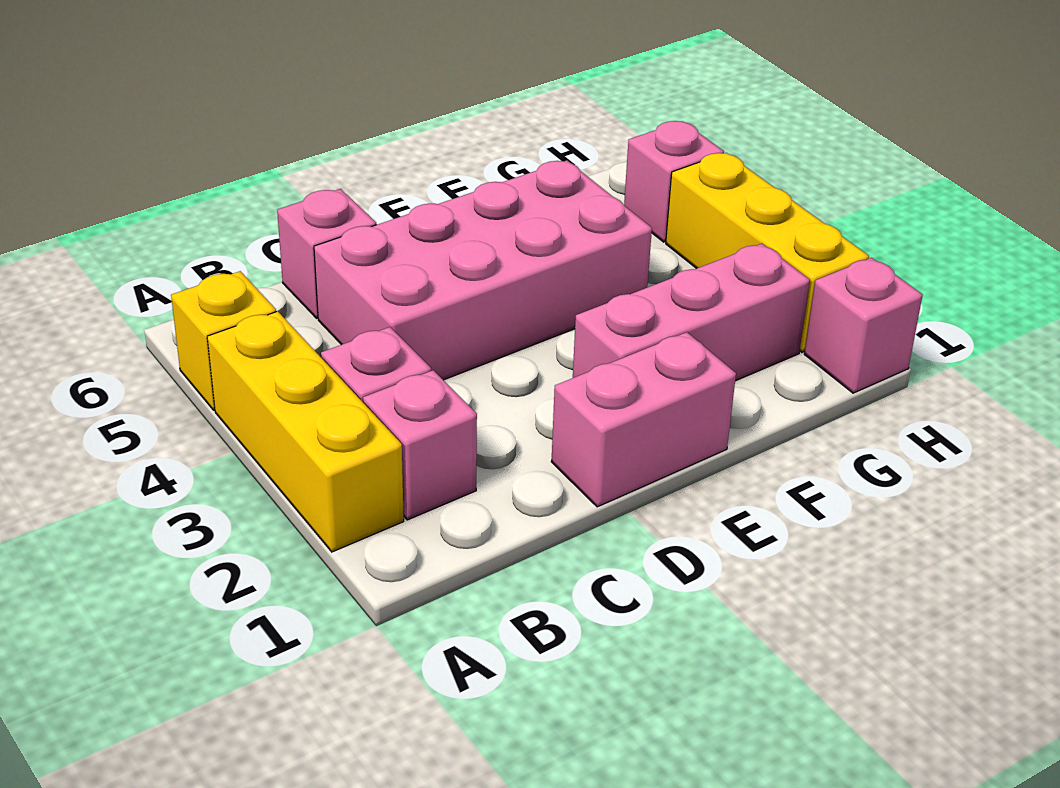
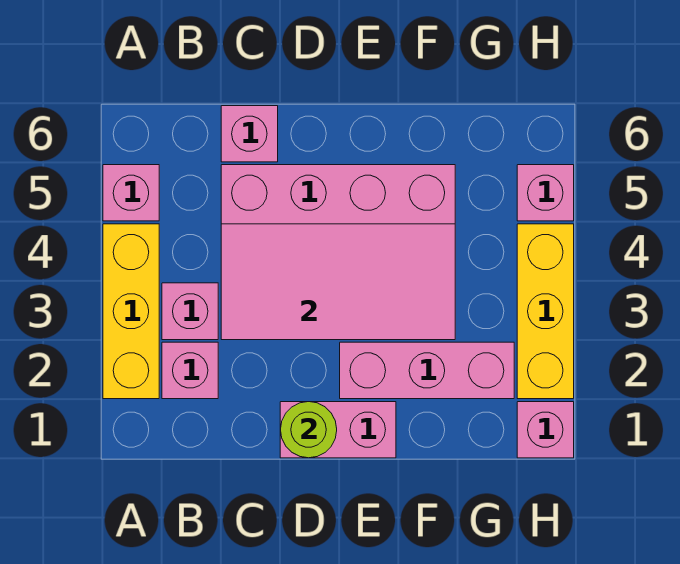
yellow 1x1 brick [171,271,276,410] -> pink 1x1 brick [103,165,159,221]
none -> pink 2x4 tile [221,224,455,340]
none -> lime 1x1 round brick [280,402,337,458]

